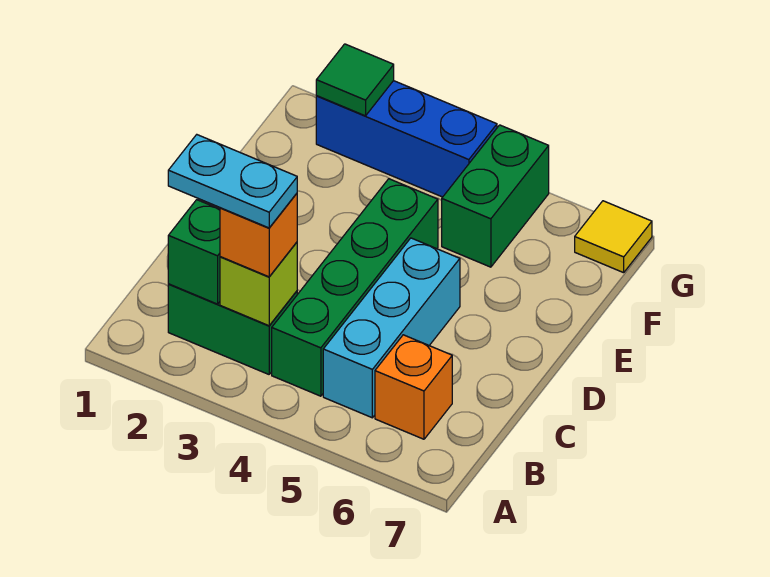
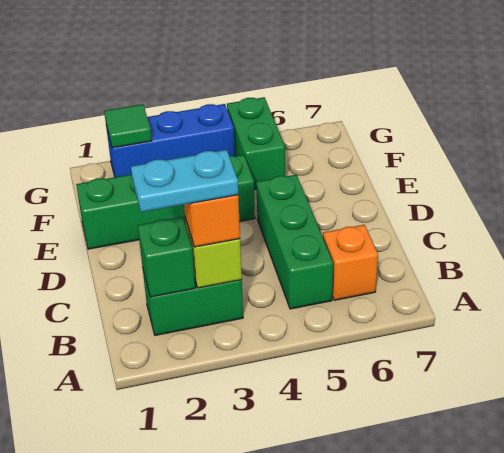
green 1x4 brick [272,179,438,396] -> green 1x4 brick turned to [76,155,255,249]
cyan 1x3 brick [323,238,460,418] -> green 1x3 brick [256,175,333,309]
yellow 1x1 tile [575,201,652,273] -> none

